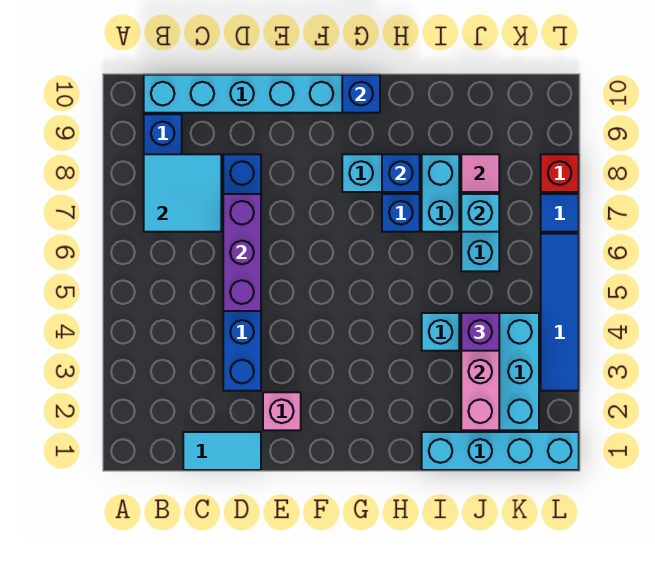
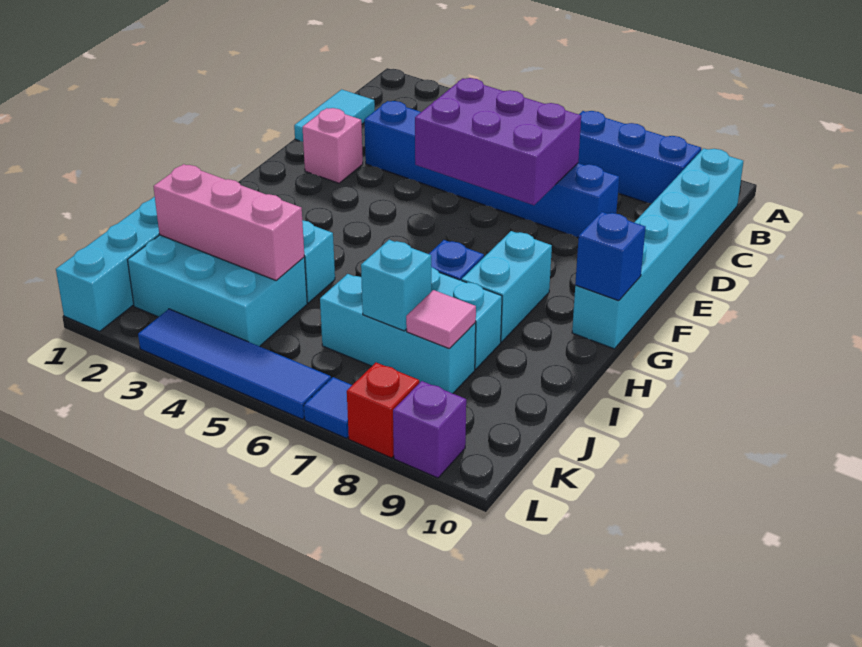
cyan 2x2 tile [144,154,221,232] -> none
purple 1x3 brick [223,194,261,311] -> purple 2x3 brick [415,78,581,205]
blue 1x1 brick [382,154,420,192] -> none
purple 1x1 brick [461,313,499,351] -> purple 1x1 brick moved to [393,381,466,478]

